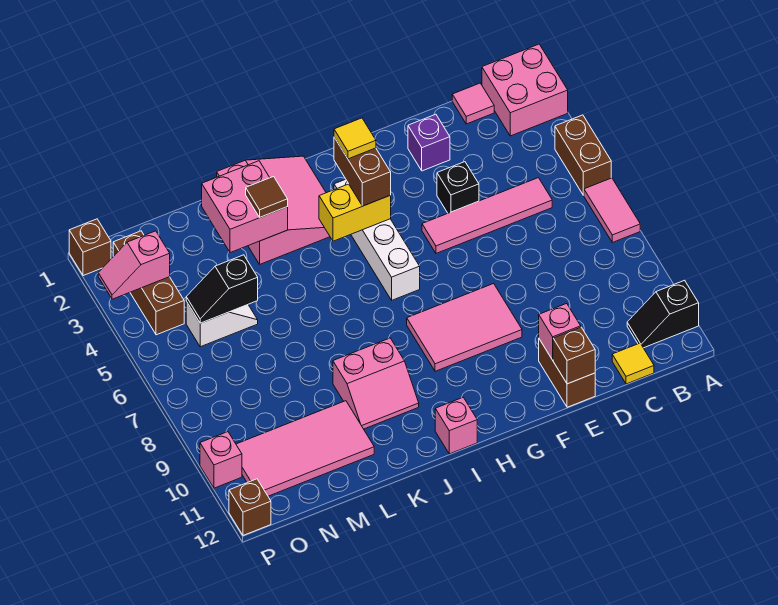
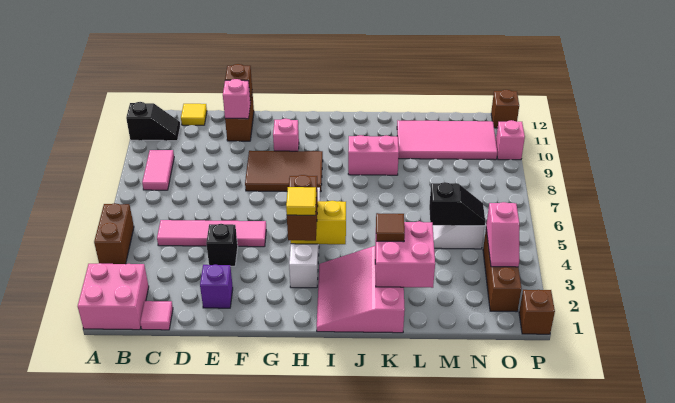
pink 1x2 tile [584,178,640,243] -> pink 1x2 tile moved to [142,150,174,190]
pink 2x3 tile [407,284,522,371] -> brown 2x3 tile [245,151,323,192]
pink 1x1 brick [435,397,477,454] -> pink 1x1 brick moved to [273,119,299,151]
pink 1x2 slope [98,231,170,299] -> pink 1x2 slope turned to [486,202,519,267]

